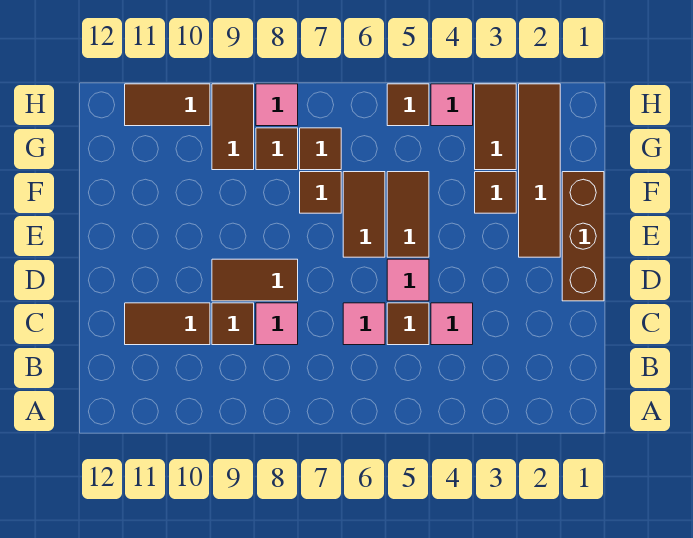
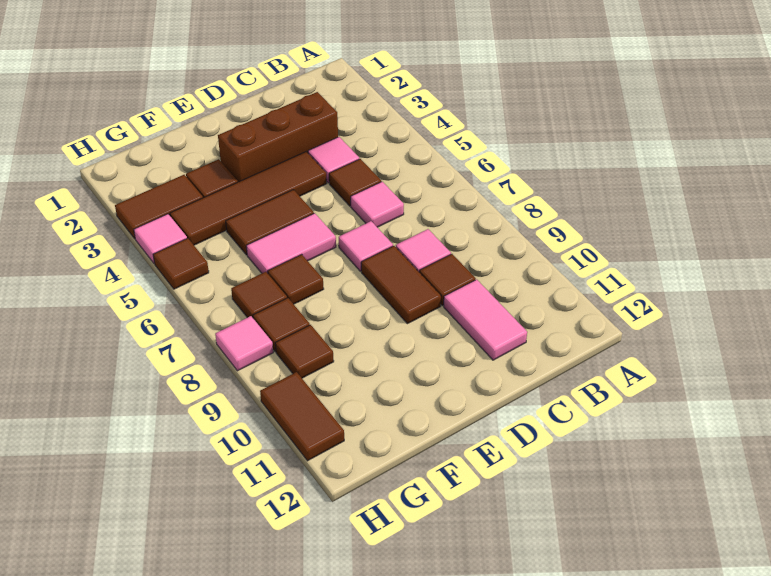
brown 1x2 tile [125,303,210,345] -> pink 1x2 tile [444,279,527,360]
brown 1x3 brick [562,172,604,301] -> brown 1x3 brick moved to [218,92,338,182]
pink 1x1 tile [387,259,429,301] -> pink 1x1 tile moved to [339,221,393,271]
brown 1x4 tile [519,84,560,257] -> brown 1x4 tile moved to [170,152,327,245]
brown 1x2 tile [343,172,385,257] -> pink 1x2 tile [246,213,336,273]
brown 1x2 tile [212,84,254,170] -> brown 1x1 tile [275,325,334,378]

